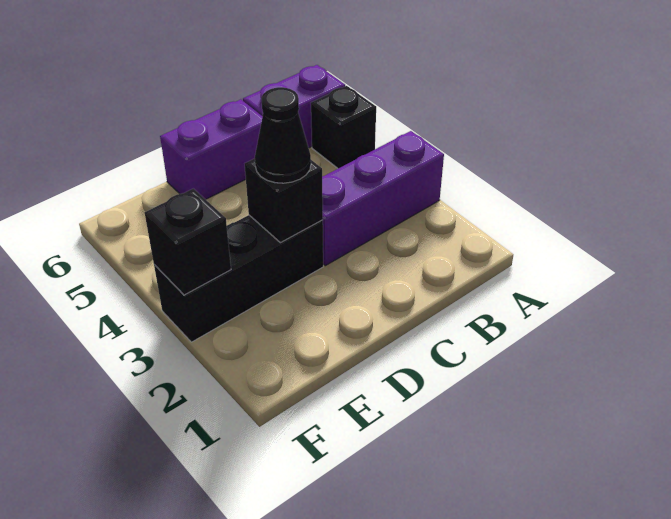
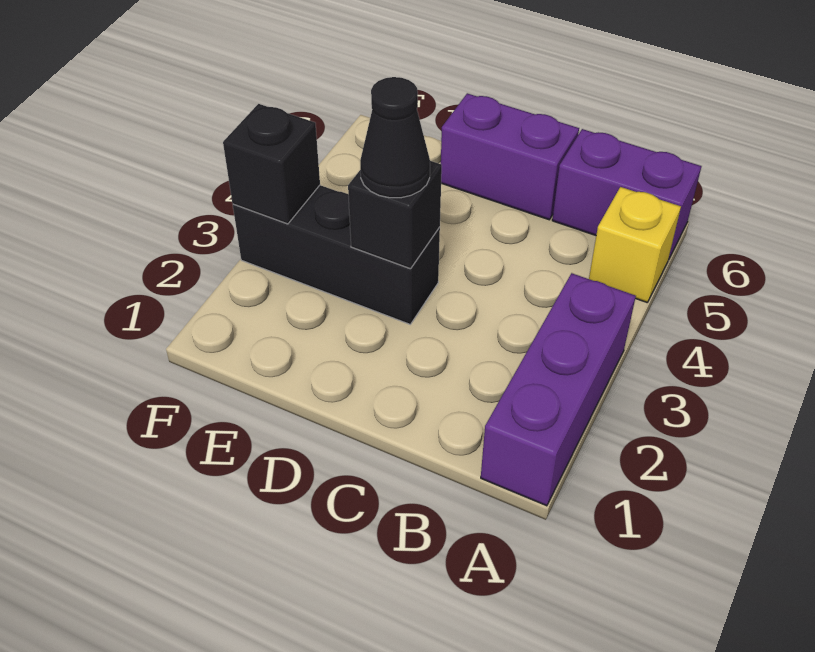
purple 1x3 brick [322,131,444,266] -> purple 1x3 brick turned to [481,273,636,506]
black 1x1 brick [311,86,376,168] -> yellow 1x1 brick [589,187,681,302]

